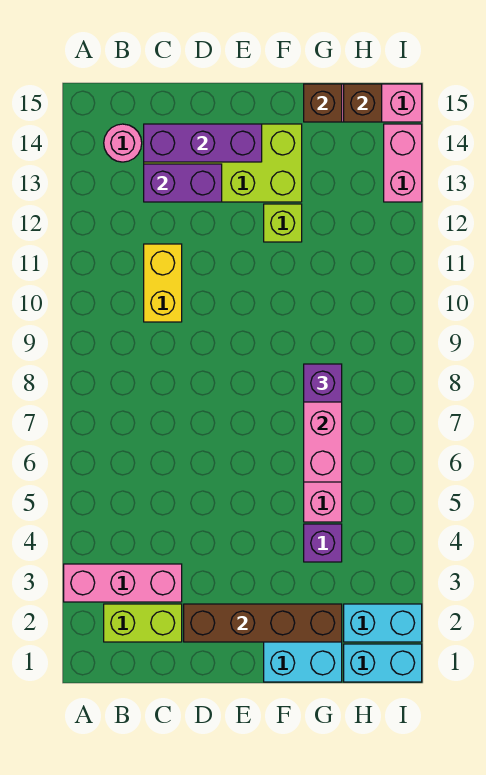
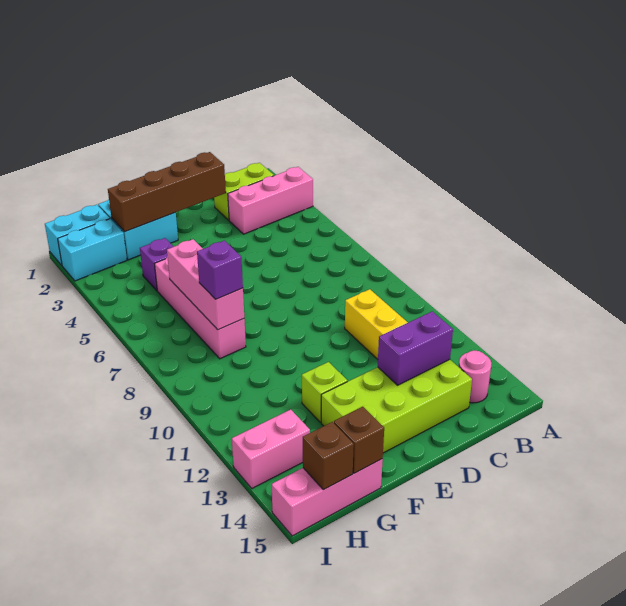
purple 1x3 brick [144,124,262,162] -> none
pink 1x2 brick [384,124,422,202] -> pink 1x2 brick turned to [232,409,310,488]

